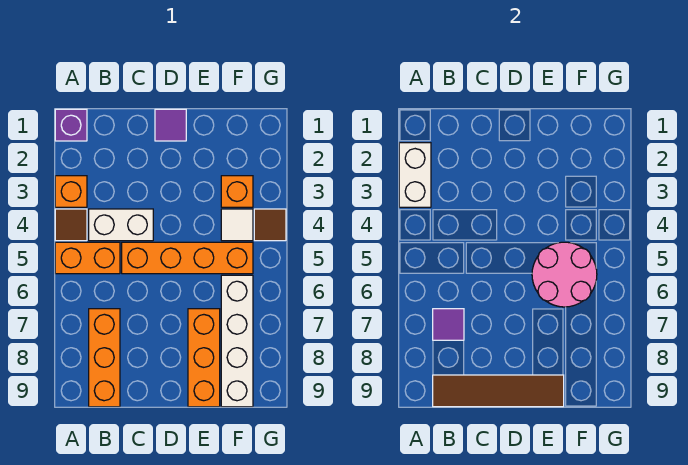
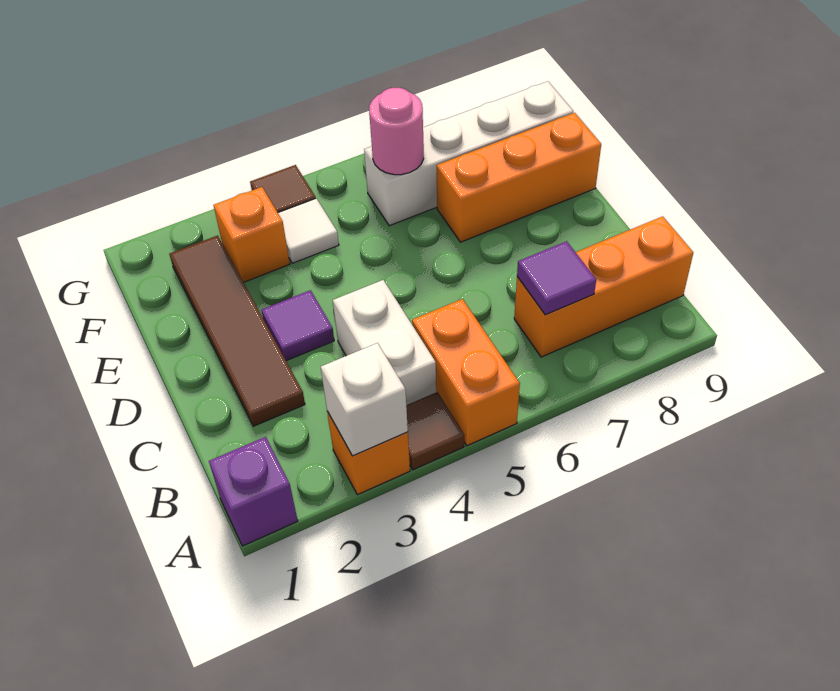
white 1x2 brick [399,143,431,207] -> white 1x1 brick [321,343,408,456]
brown 1x4 tile [433,375,564,407] -> brown 1x4 tile moved to [169,236,305,426]
orange 1x4 brick [122,242,253,274] -> none
purple 1x1 tile [155,109,186,141] -> purple 1x1 tile moved to [261,290,334,361]
pink 2x2 round brick [532,242,597,307] -> pink 1x1 round brick [369,88,424,175]

